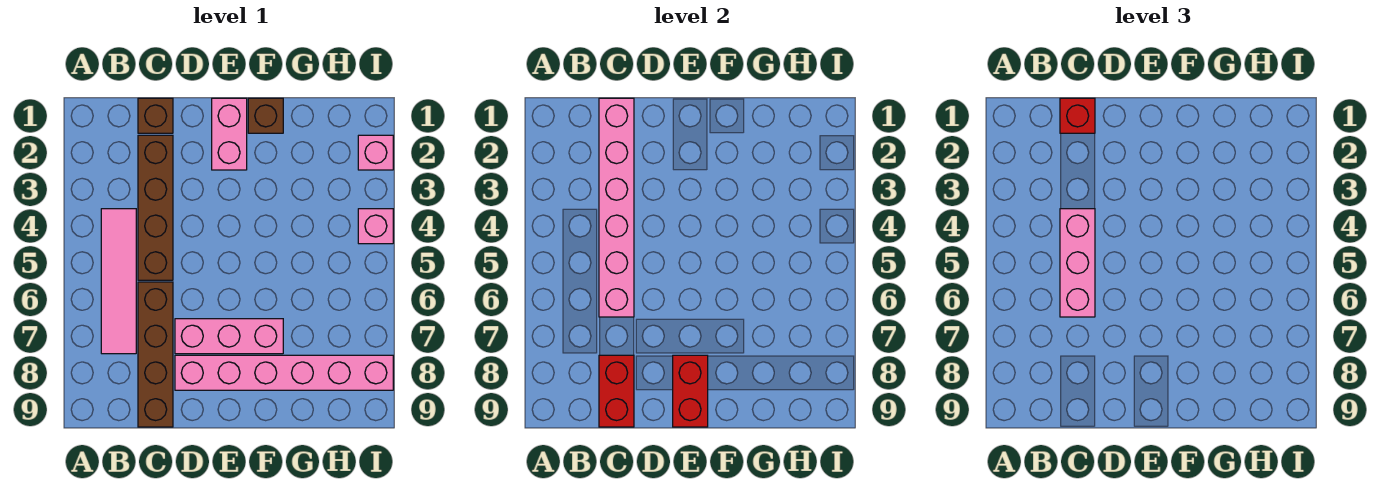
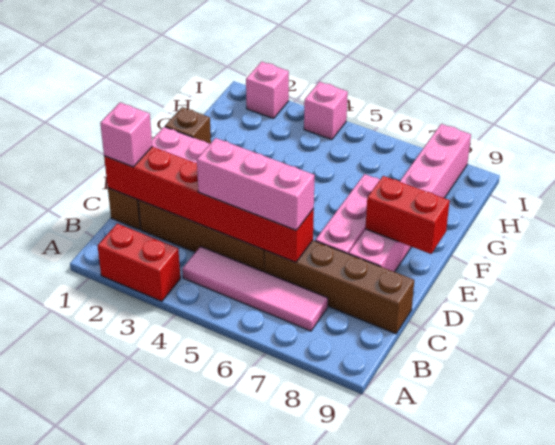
pink 1x6 brick [599,98,634,317] -> red 1x6 brick [104,147,314,262]
red 1x1 brick [1060,98,1095,133] -> pink 1x1 brick [100,102,152,167]
red 1x2 brick [599,355,634,427] -> red 1x2 brick moved to [97,223,180,301]

